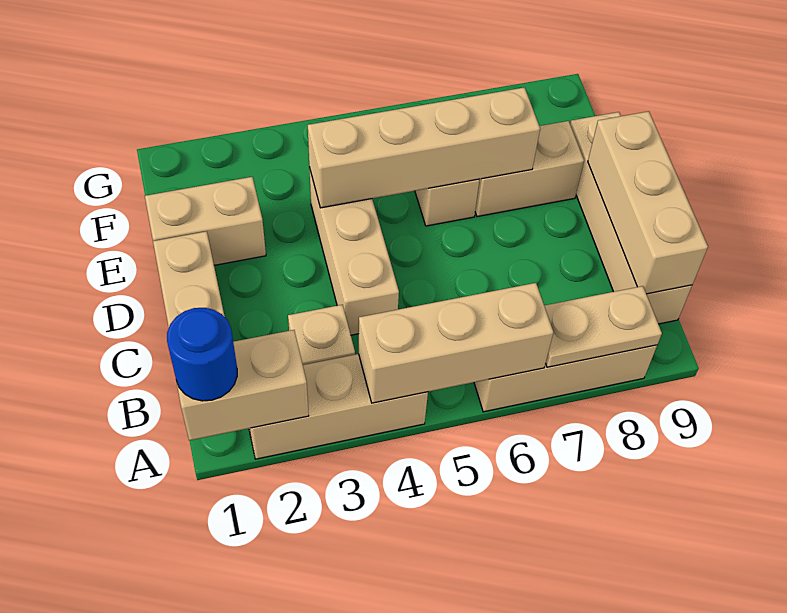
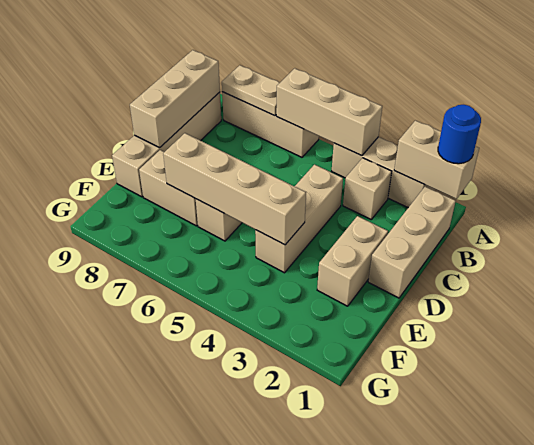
tan 1x2 brick [145,177,266,265] -> tan 1x2 brick turned to [317,216,388,306]

